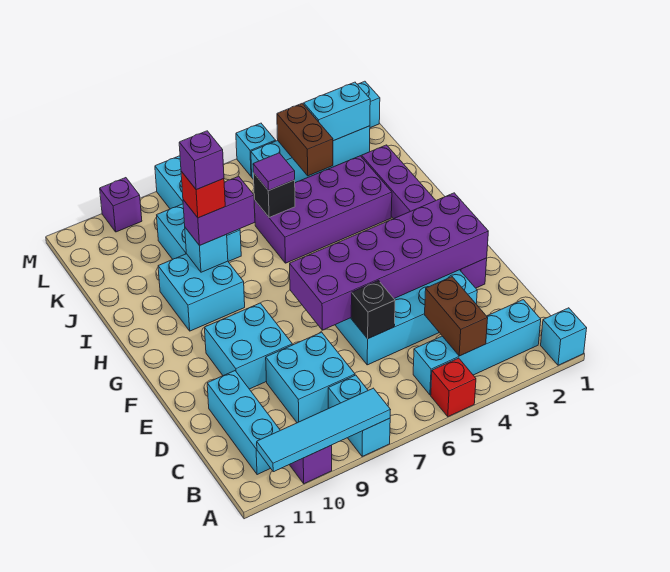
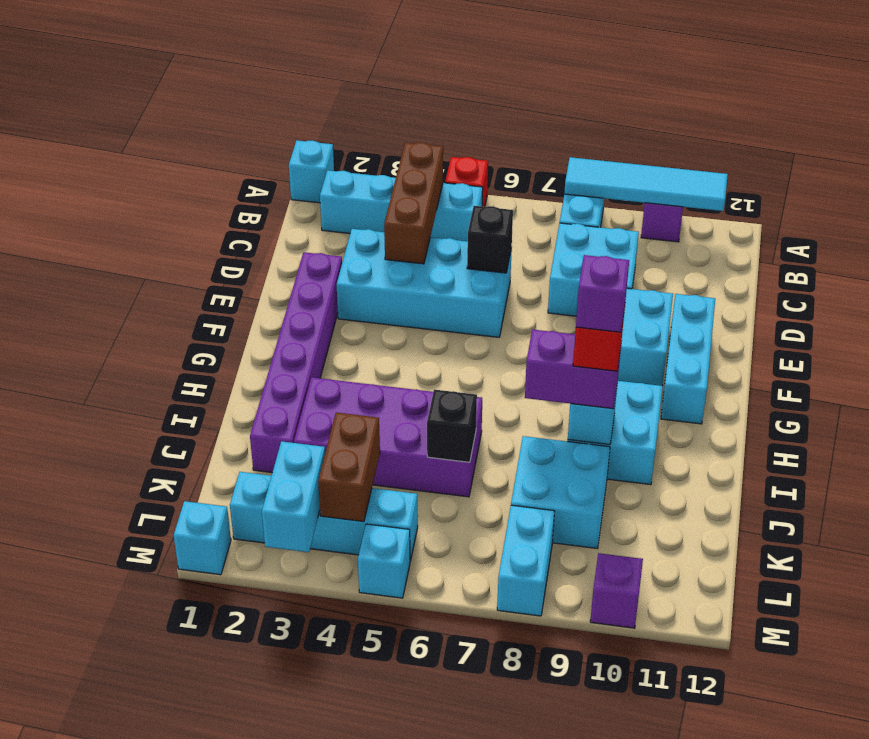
brown 1x2 brick [425,277,488,356] -> brown 1x3 brick [384,142,443,264]
cyan 1x3 brick [207,371,280,475] -> cyan 1x3 brick moved to [661,294,715,424]
purple 2x6 brick [290,193,488,330] -> none
purple 1x1 tile [253,153,295,191] -> none
cyan 1x2 brick [304,82,370,141] -> cyan 1x2 brick turned to [262,441,325,552]

